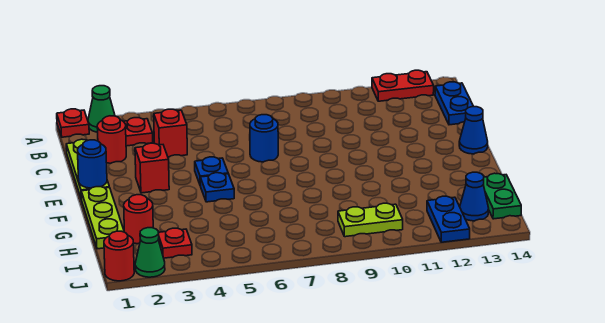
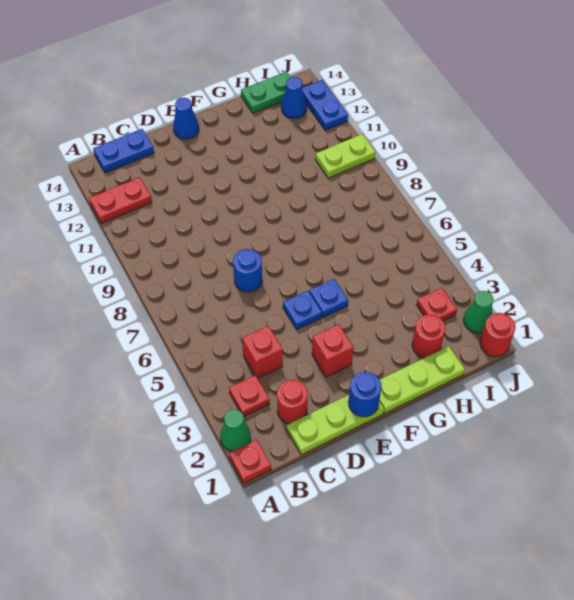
red 1x2 plate [372,70,434,101] -> red 1x2 plate turned to [89,177,152,224]
lime 1x2 plate [338,203,403,237] -> lime 1x2 plate turned to [315,134,376,178]
blue 1x2 plate [427,196,470,242] -> blue 1x2 plate turned to [302,80,348,130]

